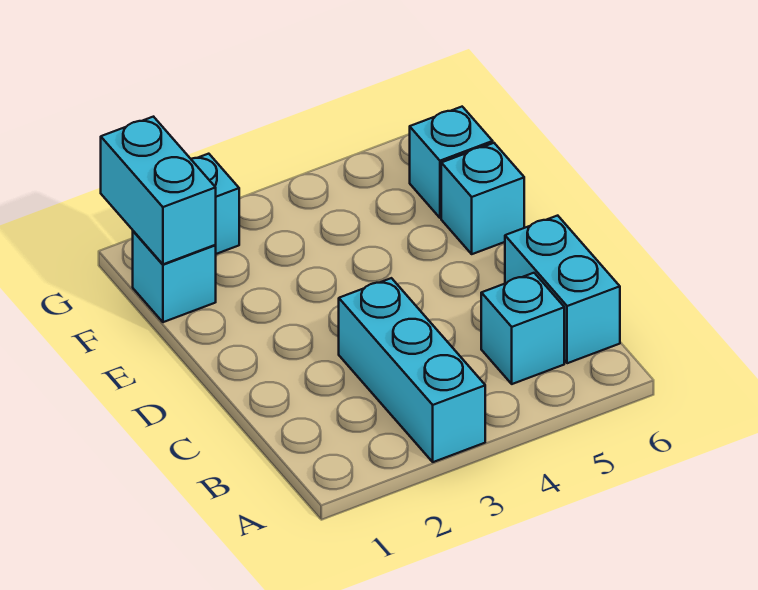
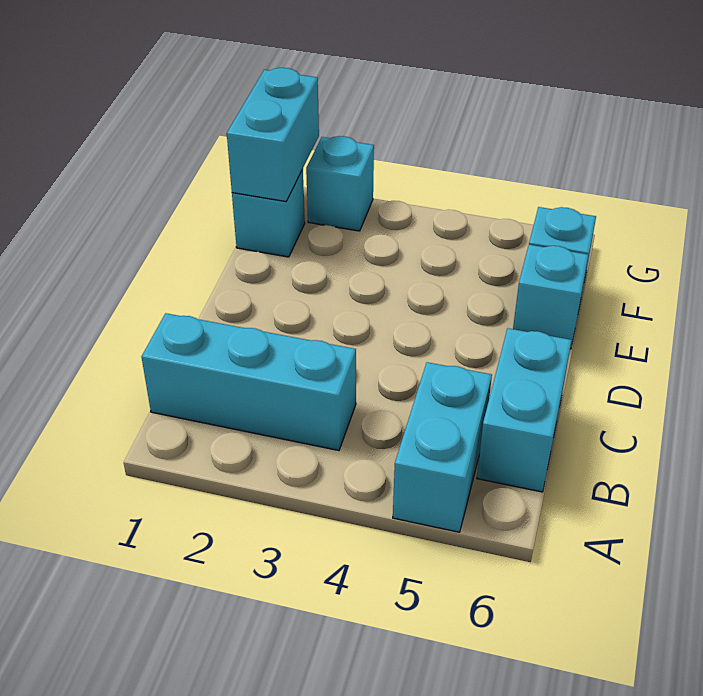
cyan 1x3 brick [339,278,485,462] -> cyan 1x3 brick turned to [142,313,356,450]
cyan 1x1 brick [481,273,564,384] -> cyan 1x2 brick [393,362,492,532]

